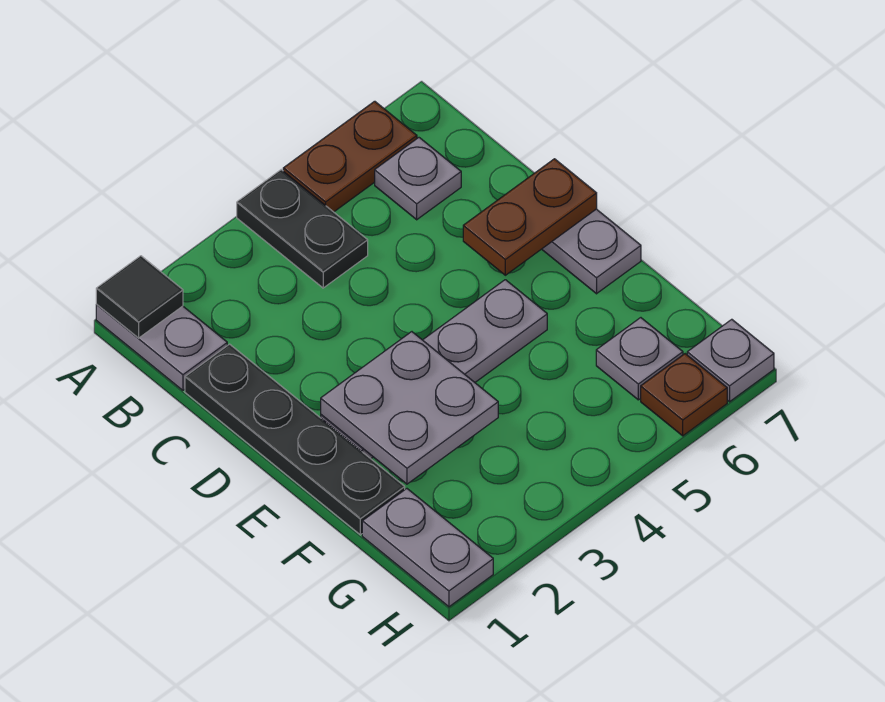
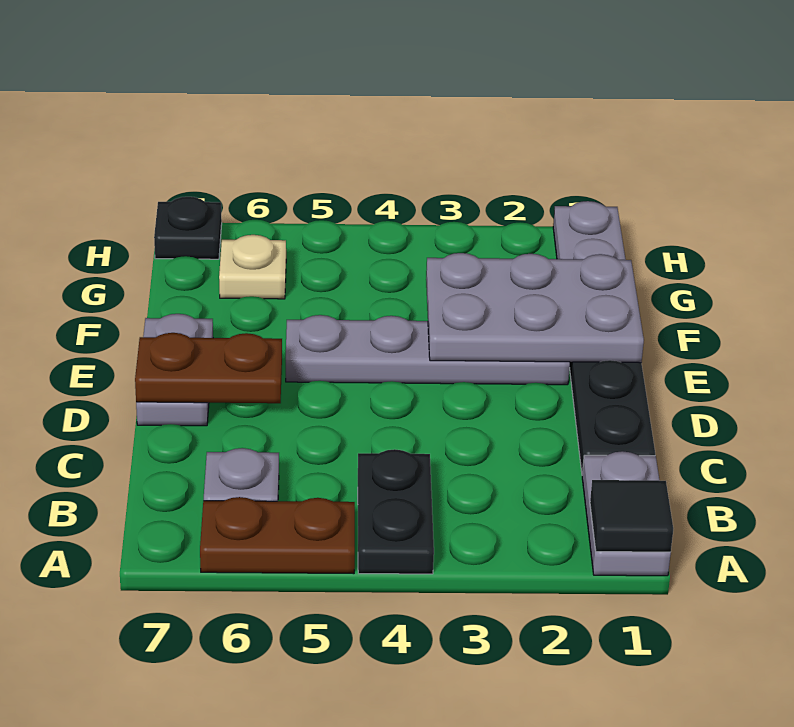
grey 2x2 plate [321,332,498,484] -> grey 2x3 plate [426,253,644,363]
grey 1x1 plate [596,318,683,400] -> tan 1x1 plate [219,235,286,299]
brown 1x1 plate [641,354,727,436] -> none
grey 1x1 plate [687,319,774,402] -> black 1x1 plate [154,197,222,259]

